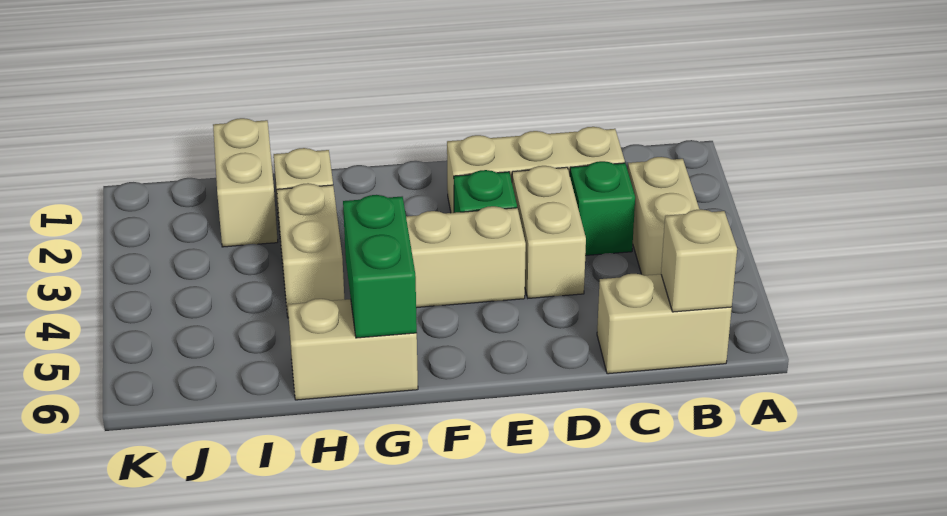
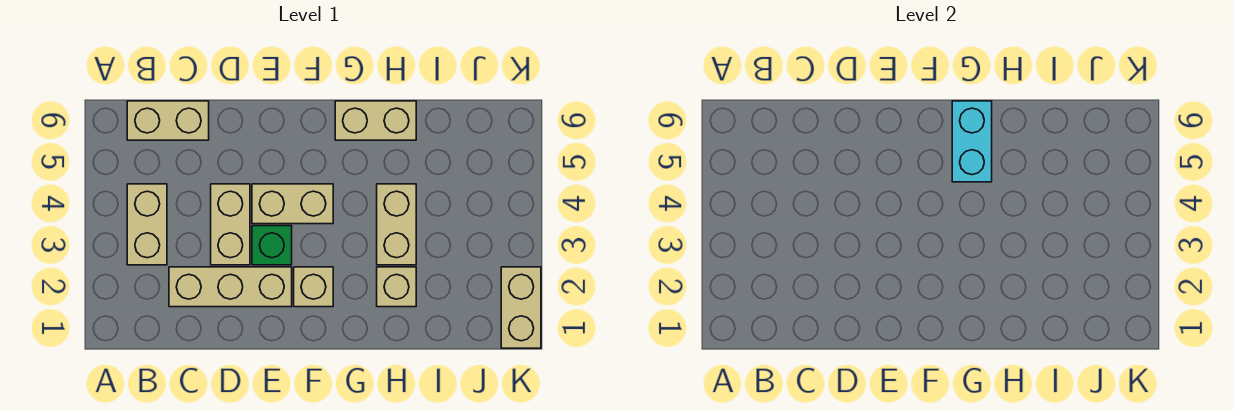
tan 1x1 brick [661,209,737,312] -> tan 1x1 brick moved to [294,267,333,307]
green 1x1 brick [570,161,635,256] -> none
green 1x2 brick [343,195,417,338] -> cyan 1x2 brick [952,101,992,182]
tan 1x2 brick [213,118,278,247] -> tan 1x2 brick moved to [501,267,541,348]

